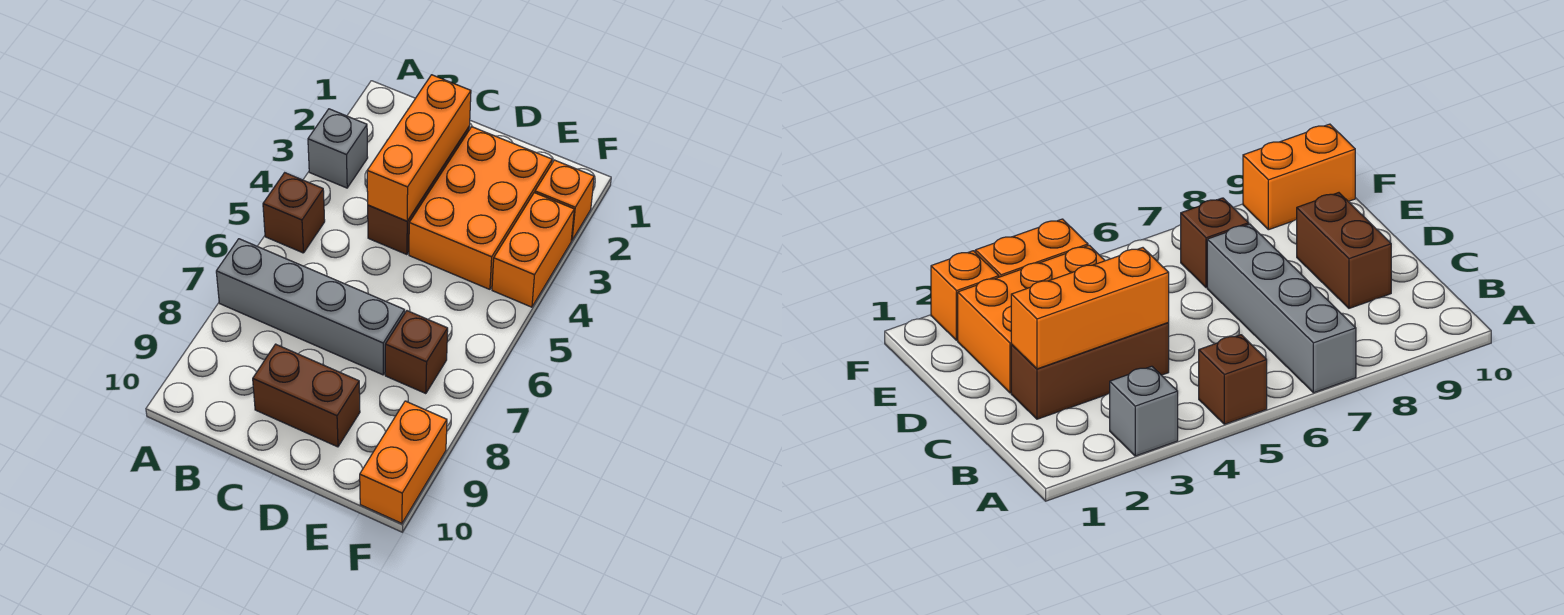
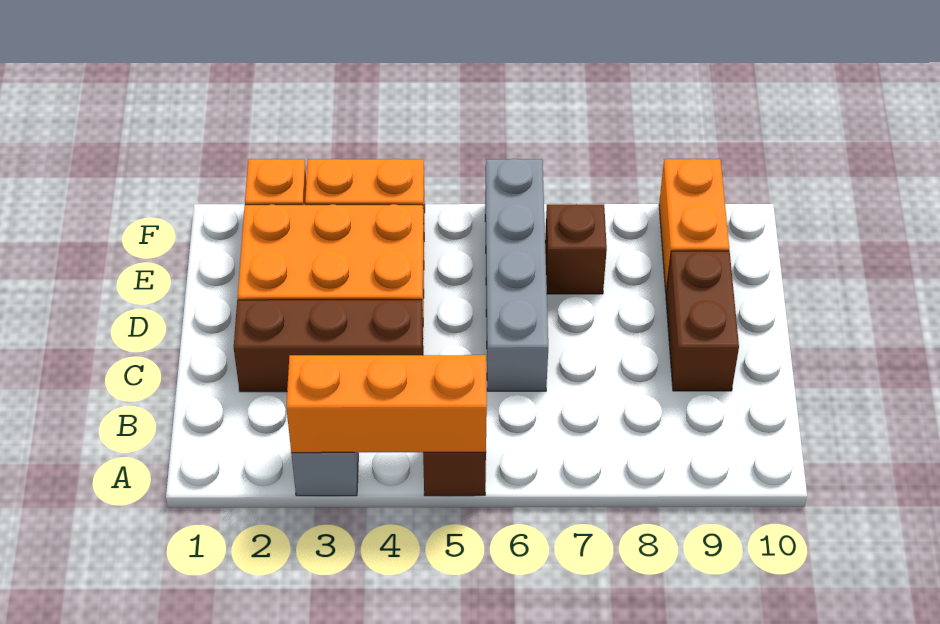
grey 1x4 brick [216,239,405,375] -> grey 1x4 brick moved to [485,159,548,391]
orange 1x3 brick [367,75,471,221] -> orange 1x3 brick moved to [286,355,487,453]
orange 1x2 brick [360,401,447,523] -> orange 1x2 brick turned to [659,159,729,291]

